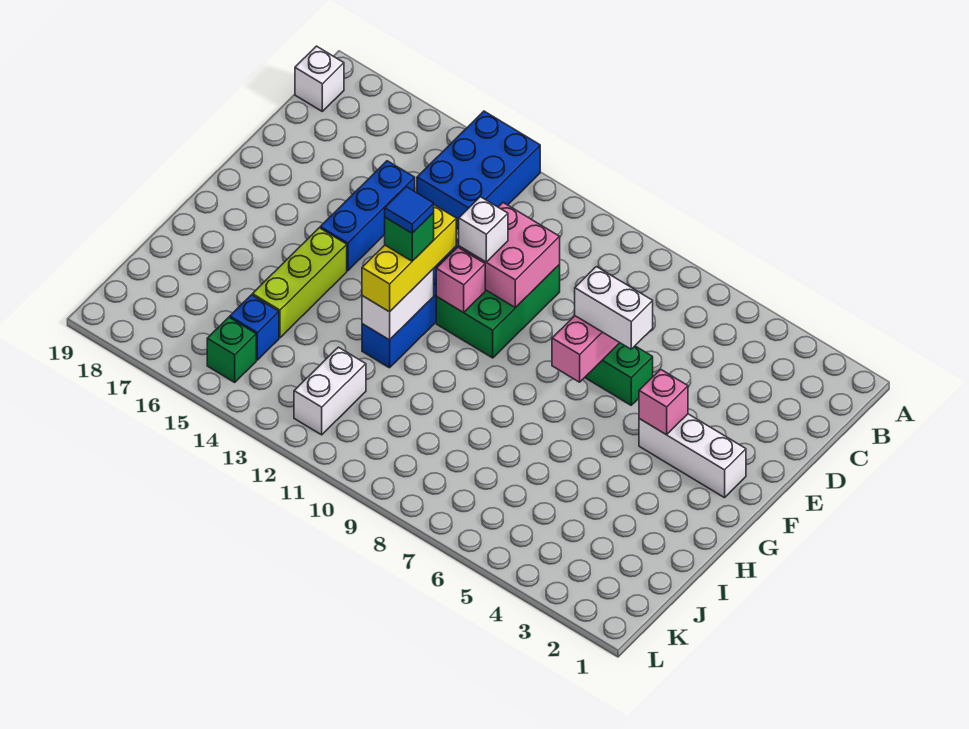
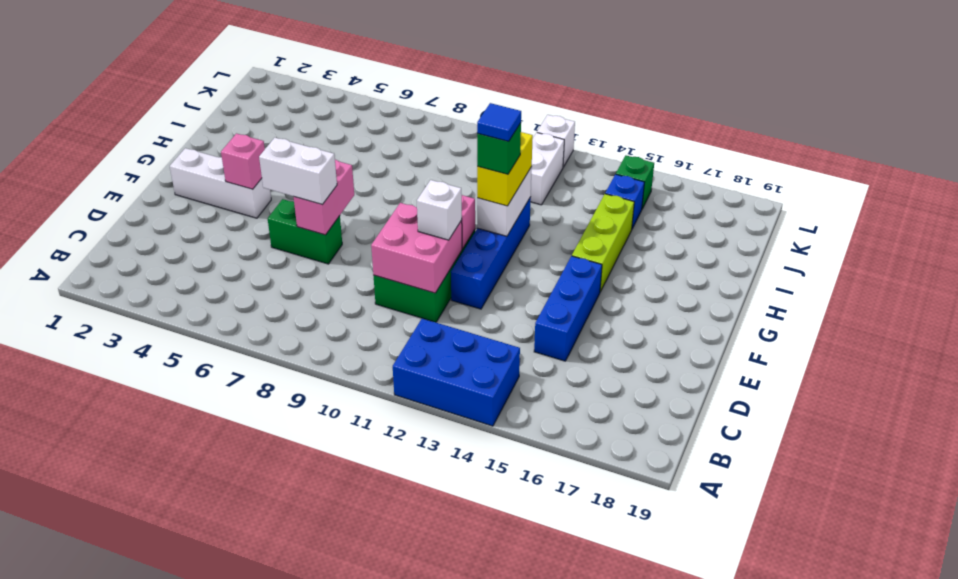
blue 2x3 brick [417,111,540,230] -> blue 2x3 brick turned to [393,318,520,426]
white 1x1 brick [295,46,344,111] -> white 1x1 brick moved to [537,115,575,167]
yellow 1x3 brick [362,205,456,312] -> yellow 1x2 brick [477,132,533,206]

